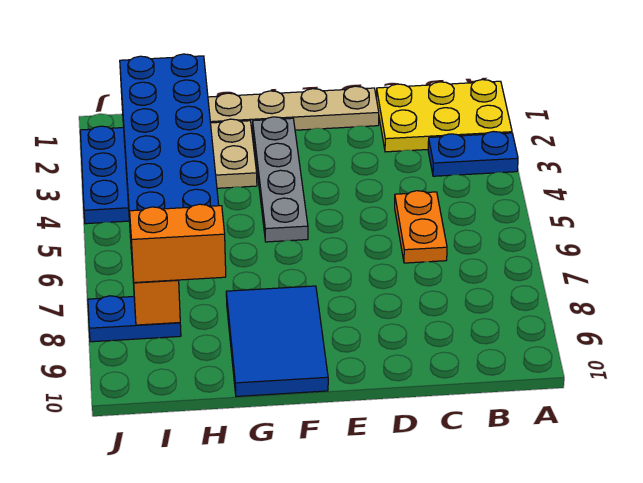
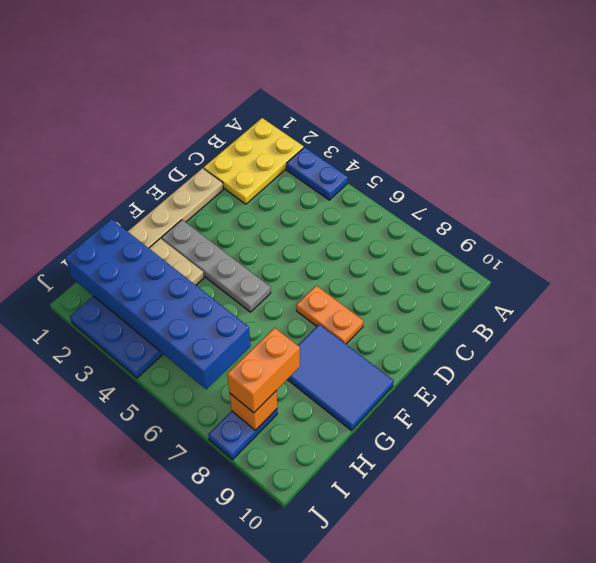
blue 1x2 plate [428,132,518,176] -> blue 1x2 plate turned to [286,147,348,200]
orange 1x2 plate [395,191,447,263] -> orange 1x2 plate moved to [296,286,364,344]

